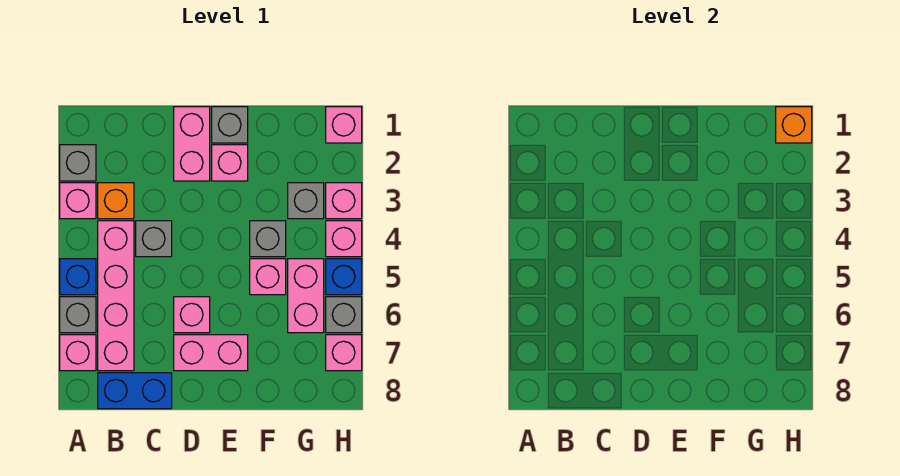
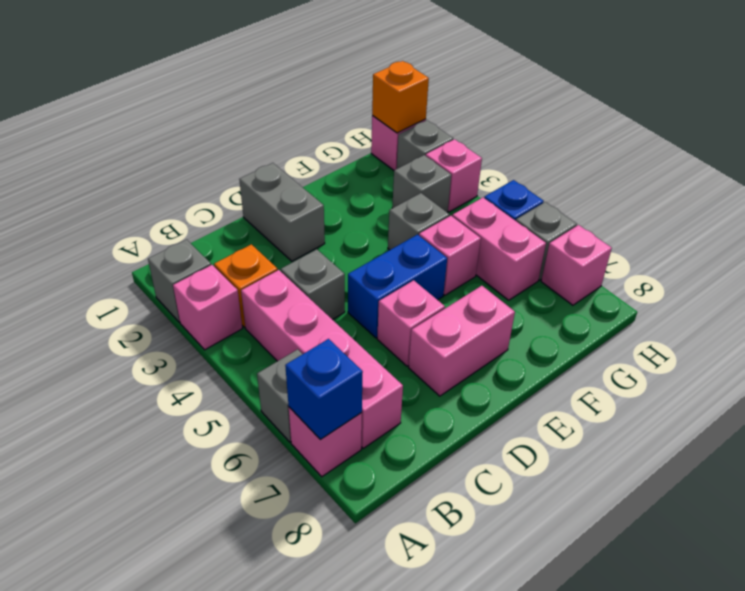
blue 1x1 brick [60,259,96,295] -> blue 1x1 brick moved to [285,339,363,439]
blue 1x2 brick [98,373,172,409] -> blue 1x2 brick moved to [348,234,447,338]
pink 1x2 brick [174,107,210,181] -> grey 1x2 brick [239,163,325,261]
grey 1x1 brick [212,107,248,143] -> grey 1x1 brick moved to [397,120,453,169]
pink 1x1 brick [212,145,248,181] -> none
pink 1x1 brick [326,221,362,257] -> none

